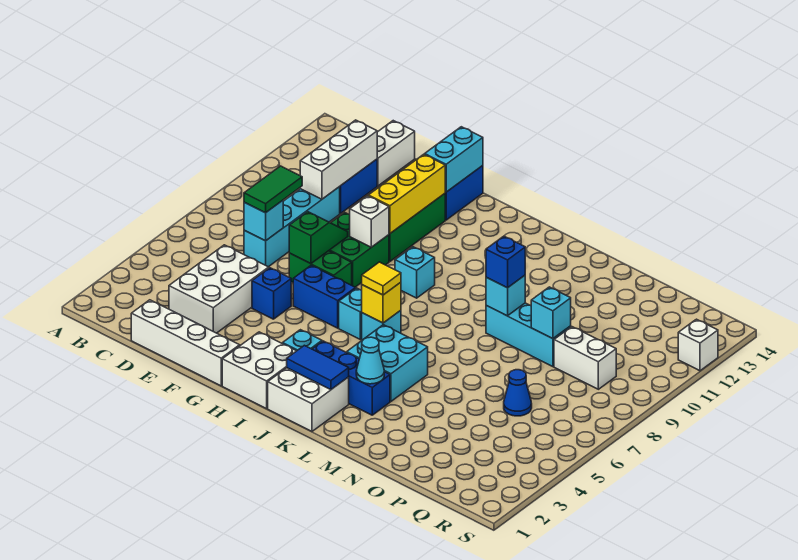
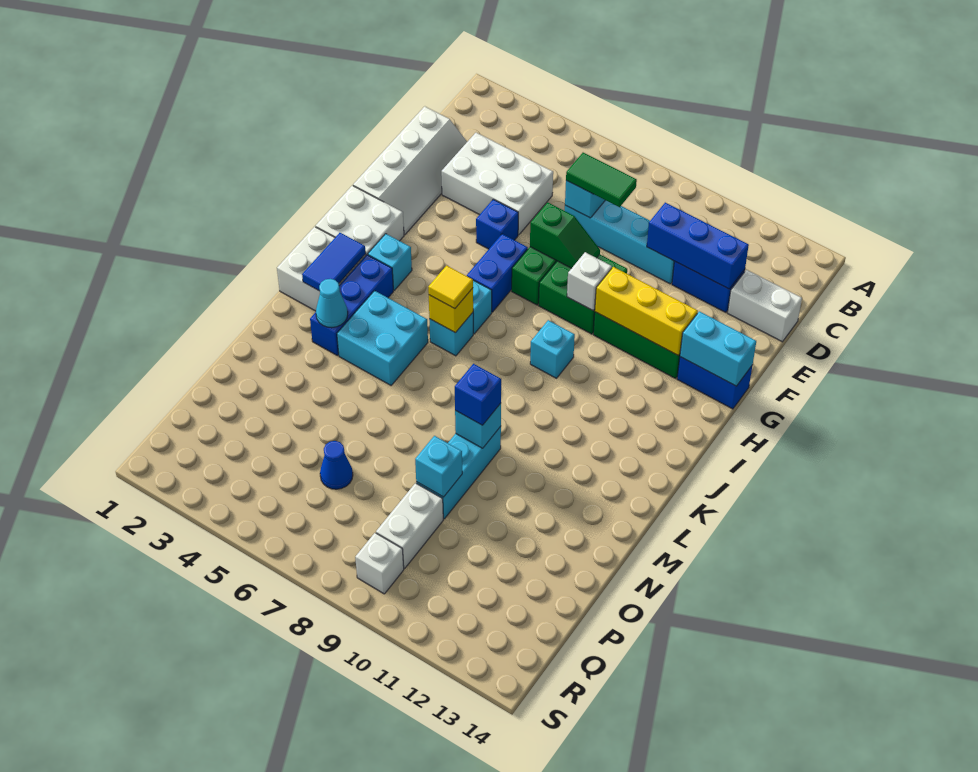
white 1x3 brick [300,120,377,199] -> blue 1x3 brick [647,203,749,289]
white 1x1 brick [678,319,718,371] -> white 1x1 brick moved to [355,533,404,594]

